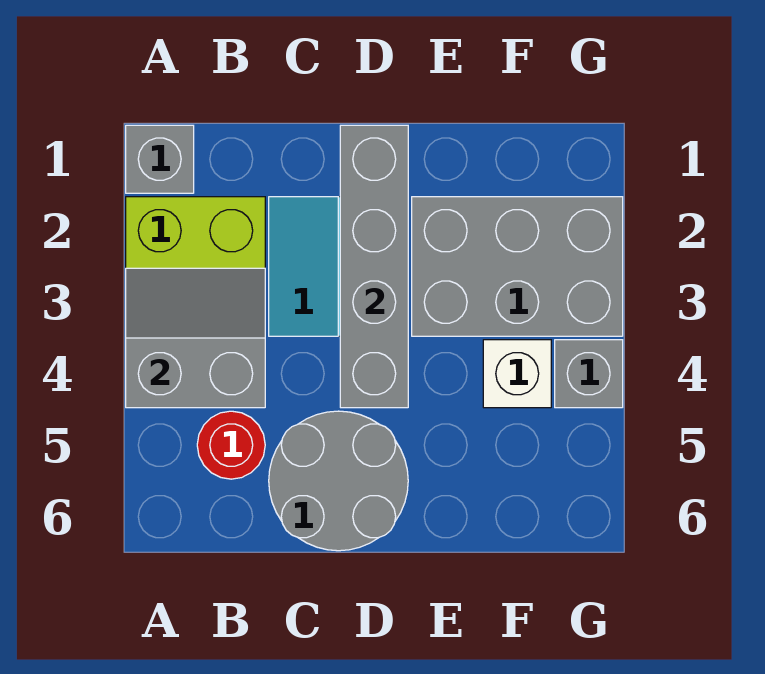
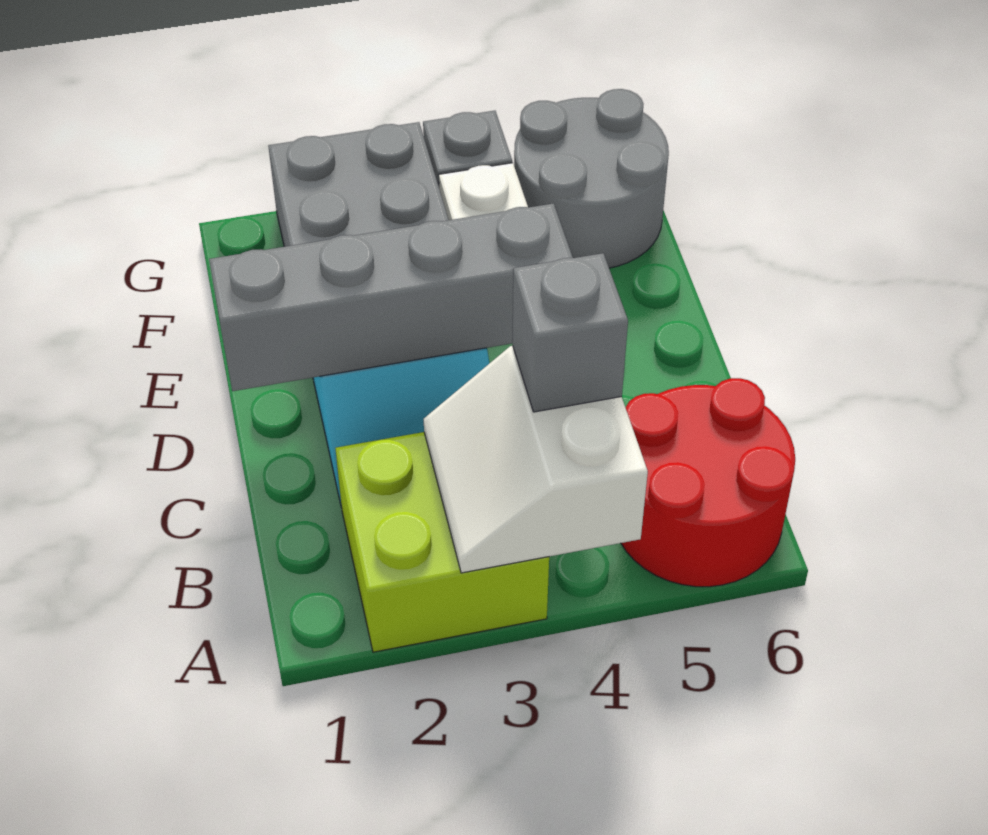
grey 1x1 brick [126,125,194,193] -> grey 1x1 brick moved to [513,253,628,412]
grey 2x2 slope [126,268,265,408] -> white 2x2 slope [424,346,648,573]
red 1x1 round brick [197,411,265,479] -> red 2x2 round brick [621,378,795,587]
grey 2x2 round brick [269,411,408,551] -> grey 2x2 round brick moved to [514,89,669,268]

